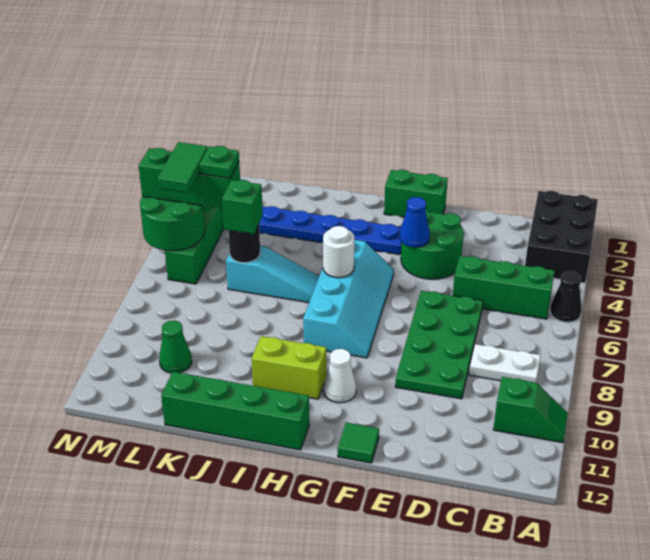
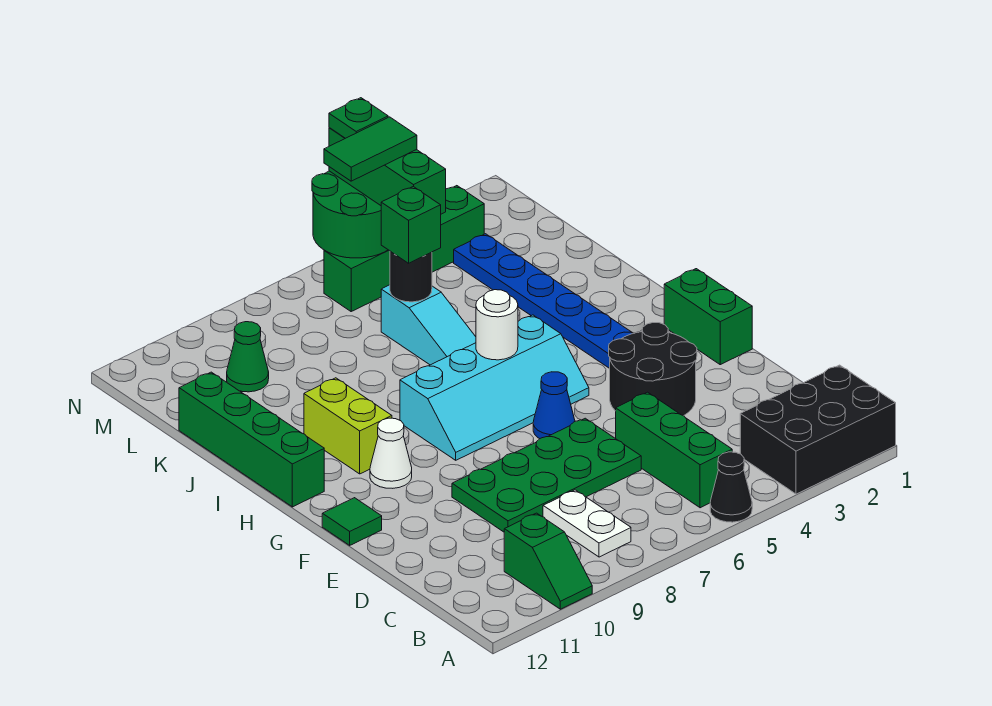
green 2x2 round brick [401,210,464,279] -> black 2x2 round brick [609,323,697,416]
blue 1x1 cone [400,197,430,247] -> blue 1x1 cone moved to [533,372,575,439]
green 1x1 plate [200,146,239,178] -> green 1x1 plate moved to [329,98,388,138]

